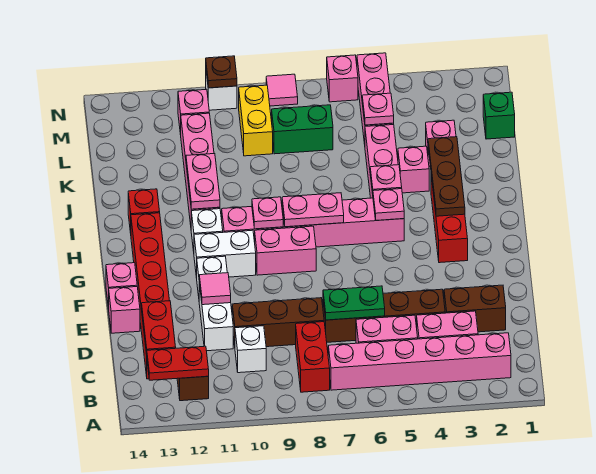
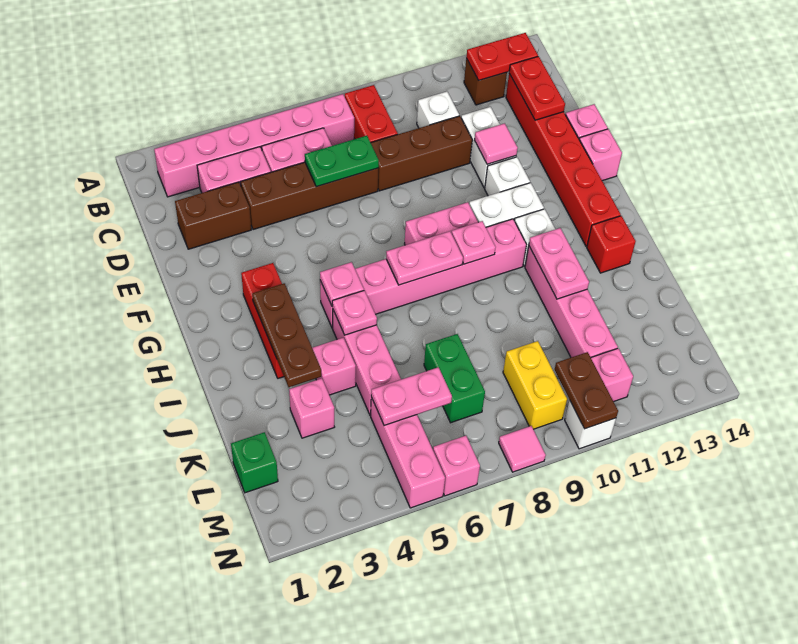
pink 1x1 plate [362,93,394,125] -> pink 1x2 plate [371,367,452,425]
green 1x2 brick [272,105,333,154] -> green 1x2 brick turned to [424,334,485,423]
brown 1x1 plate [206,56,237,88] -> brown 1x2 plate [555,352,618,429]

